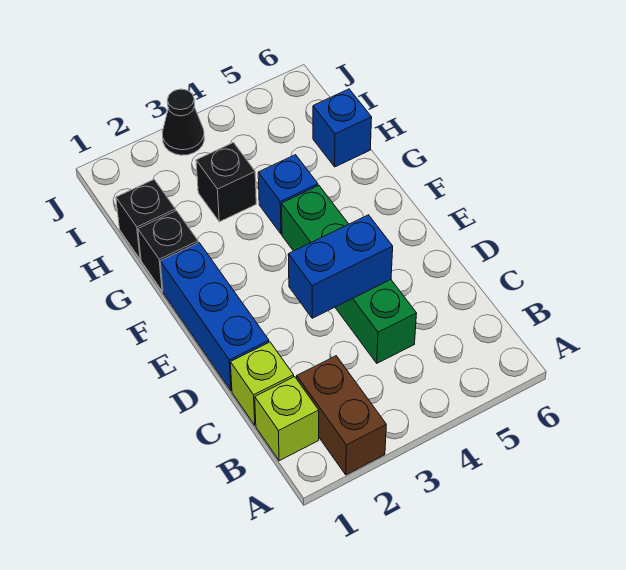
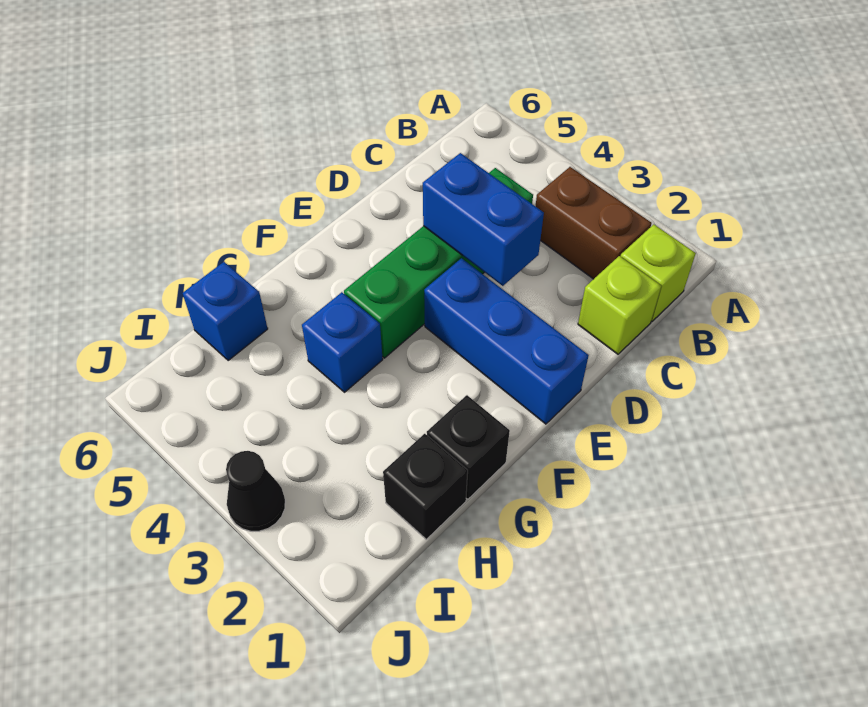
brown 1x2 brick [297,356,386,475] -> brown 1x2 brick turned to [536,167,652,279]
blue 1x3 brick [160,243,269,391] -> blue 1x3 brick turned to [424,258,589,424]
black 1x1 brick [196,143,256,222] -> none

